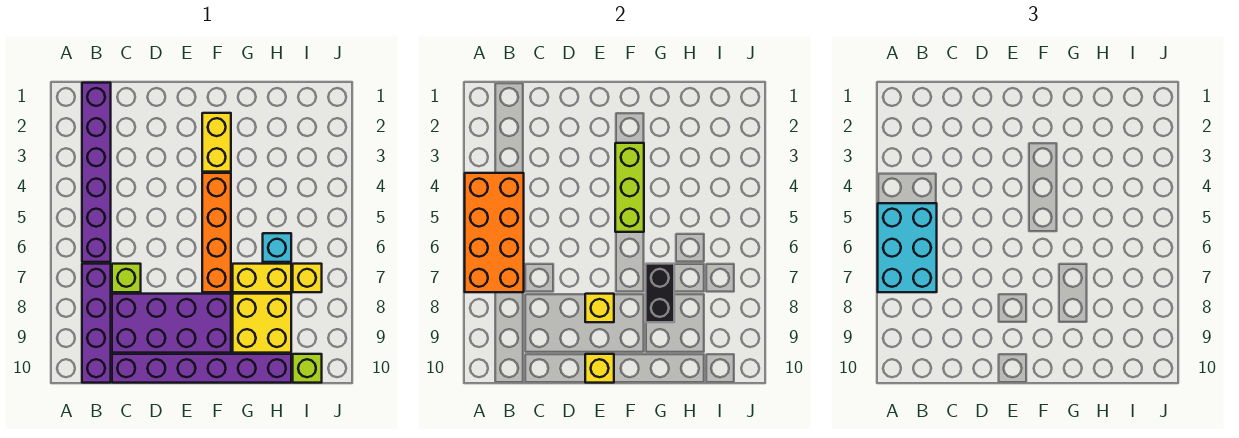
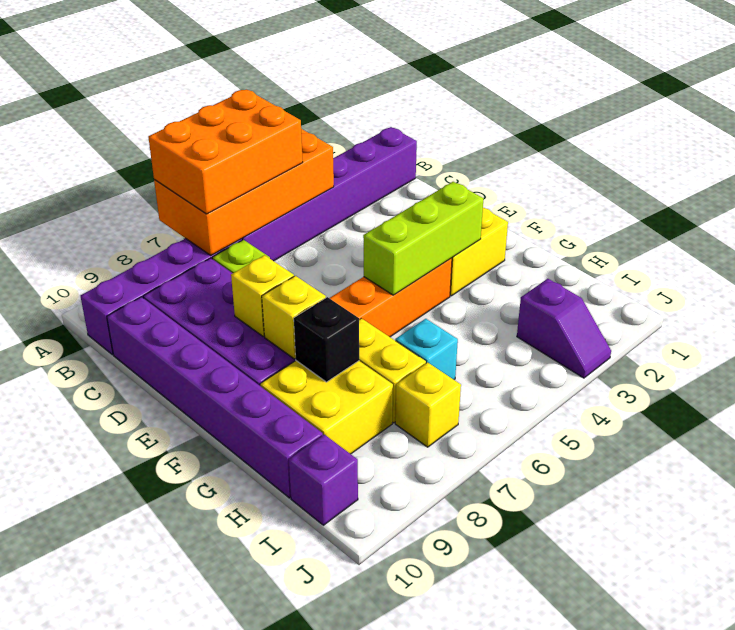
cyan 2x3 brick [878,203,937,292] -> orange 2x3 brick [148,89,303,214]
yellow 1x1 brick [585,354,614,383] -> yellow 1x1 brick moved to [262,276,326,359]
black 1x2 brick [646,264,674,322] -> black 1x1 brick [294,297,359,382]
none -> purple 1x2 slope [517,279,611,378]
lime 1x1 brick [293,354,322,383] -> purple 1x1 brick [289,434,358,525]

